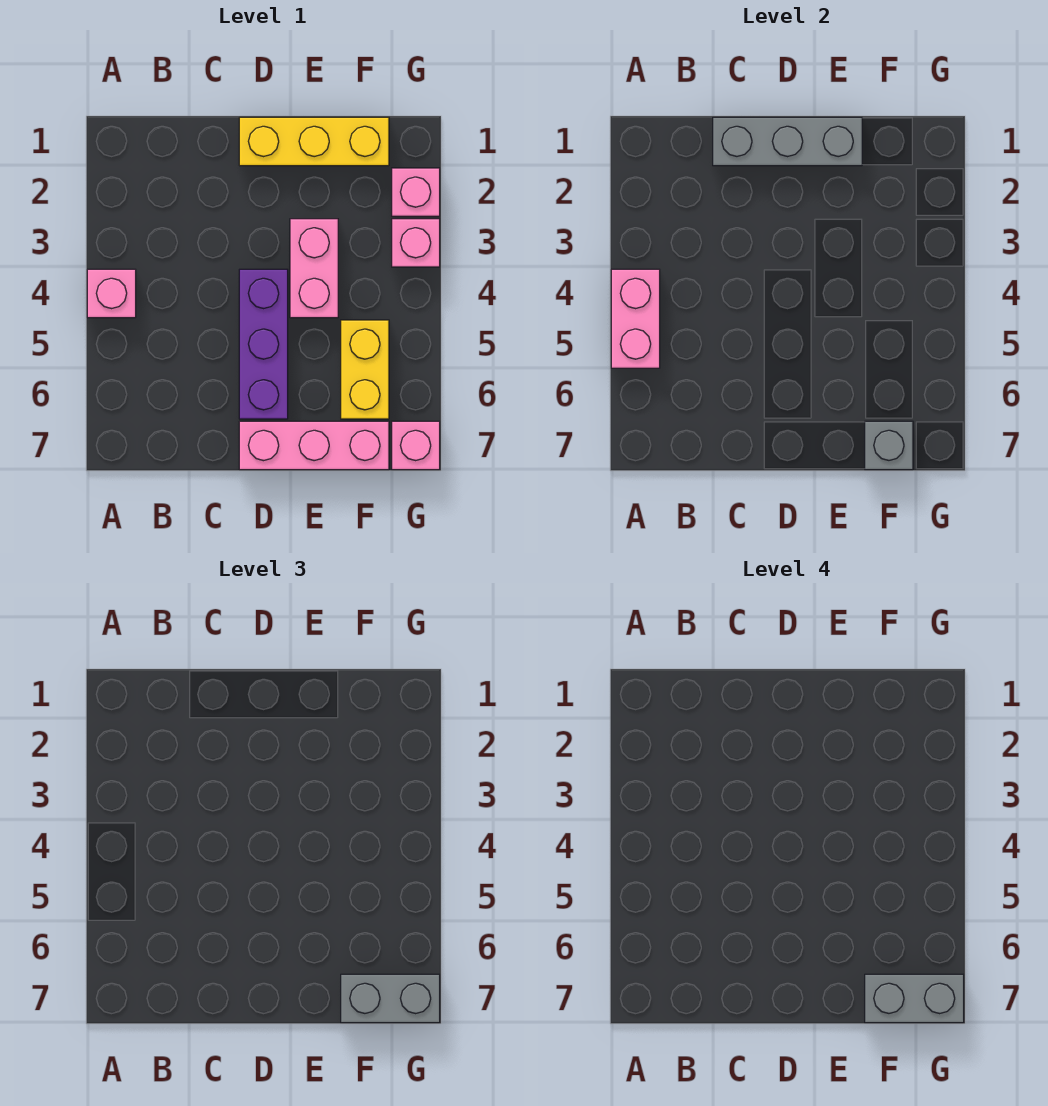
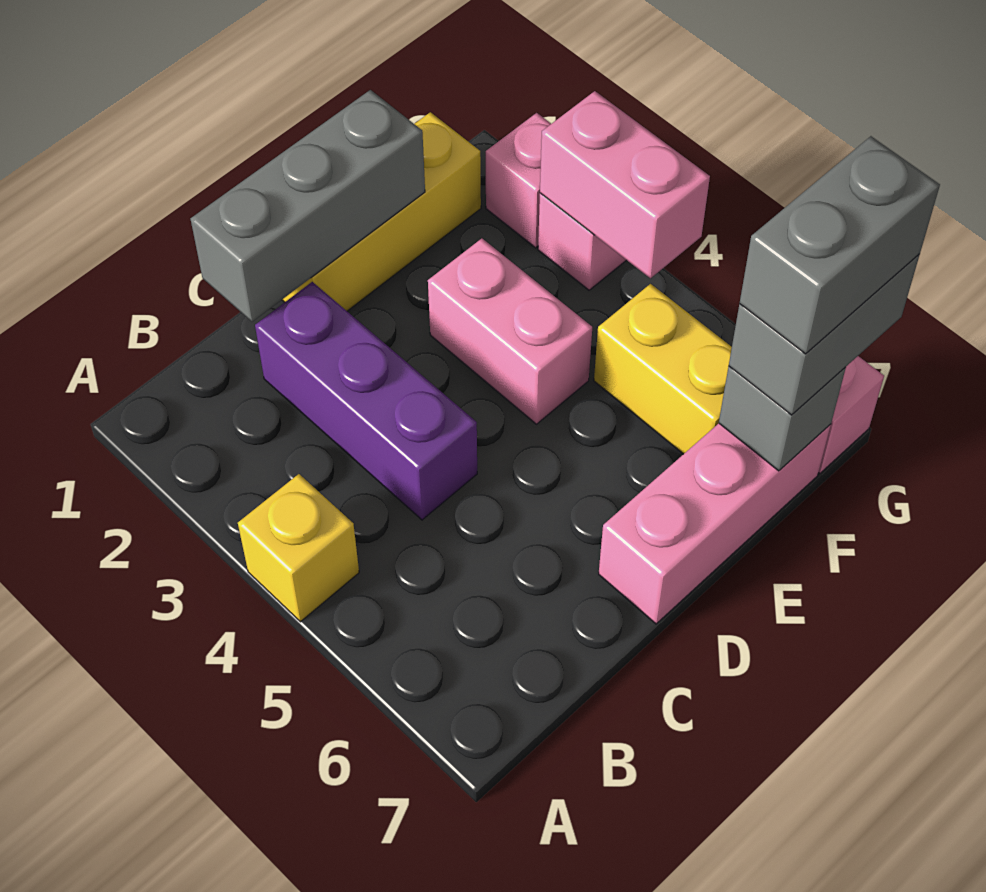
pink 1x1 brick [87,269,136,318] -> yellow 1x1 brick [238,474,359,622]
pink 1x2 brick [611,269,660,368] -> pink 1x2 brick moved to [540,91,710,278]
purple 1x3 brick [239,269,288,419] -> purple 1x3 brick moved to [255,282,477,520]

